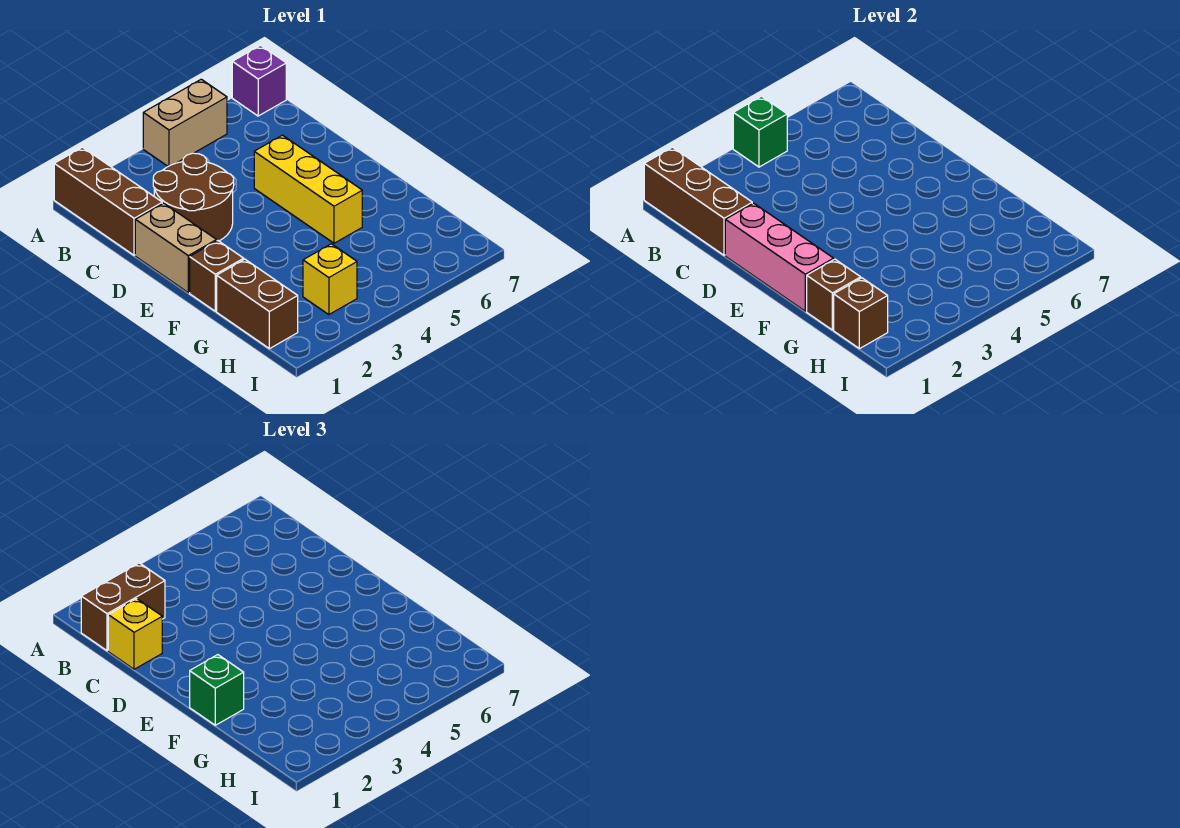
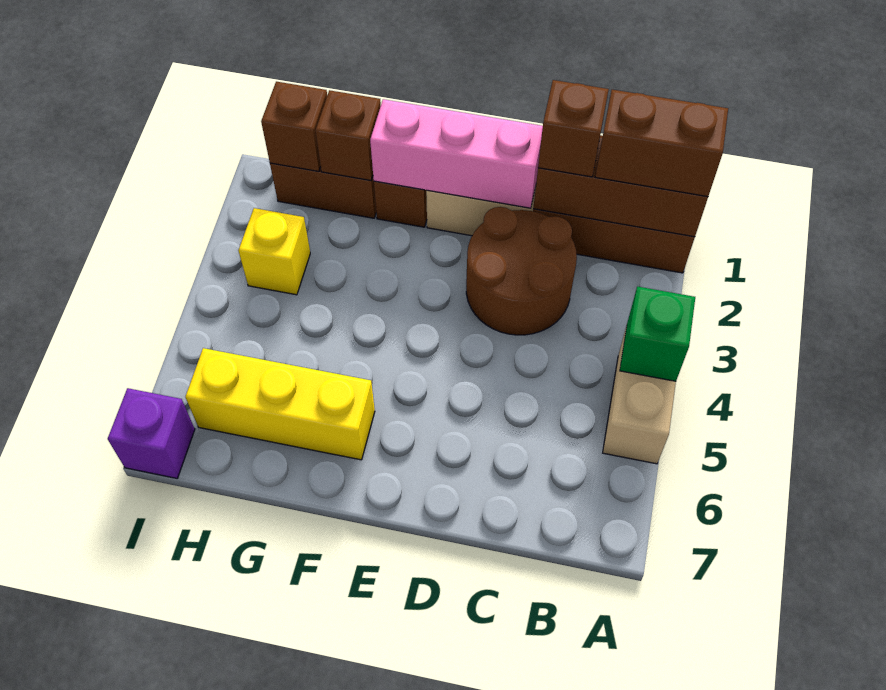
purple 1x1 brick [232,45,286,116] -> purple 1x1 brick moved to [108,388,195,478]
brown 1x2 brick [81,563,165,651] -> brown 1x2 brick turned to [595,90,728,197]
yellow 1x1 brick [108,599,162,669] -> brown 1x1 brick [538,80,609,177]
yellow 1x3 brick [254,135,362,243] -> yellow 1x3 brick moved to [185,348,375,460]
green 1x1 brick [190,655,244,725] -> none

